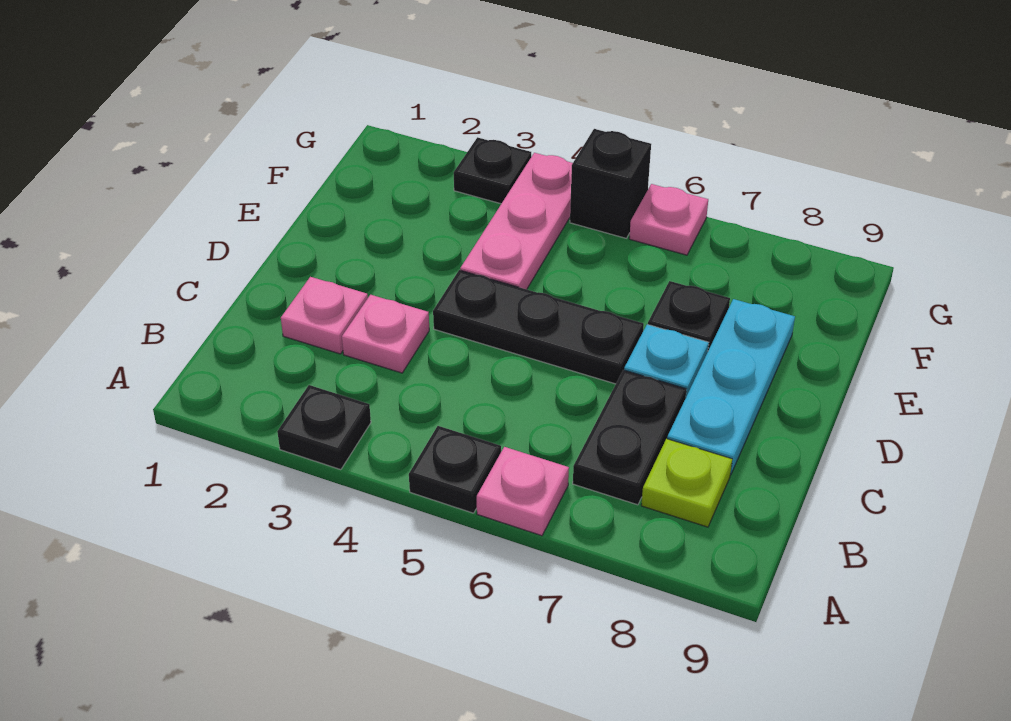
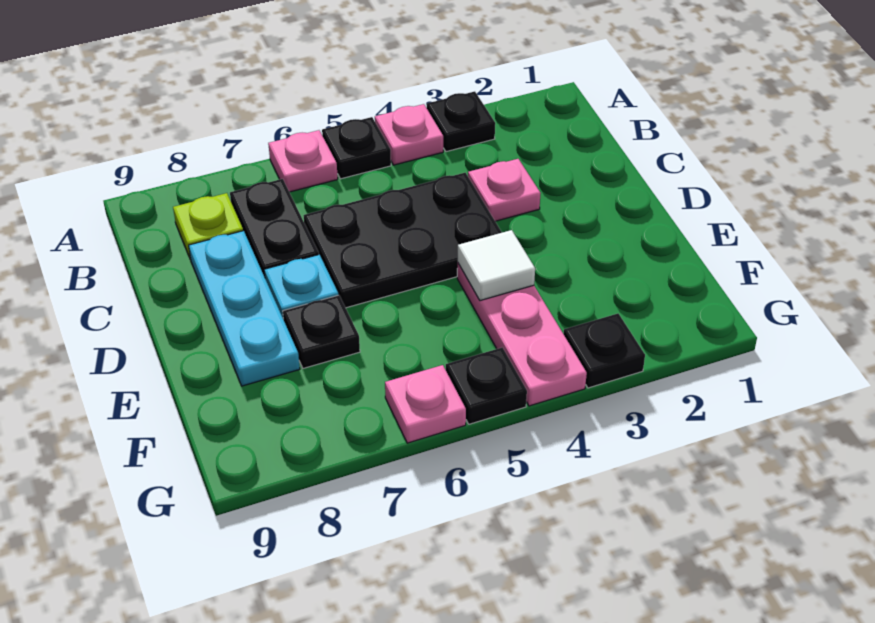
pink 1x1 plate [281,277,368,354] -> pink 1x1 plate moved to [375,104,443,165]
black 1x3 plate [433,270,644,384] -> black 2x3 plate [304,173,502,308]
none -> white 1x1 tile [458,230,535,301]
black 1x1 brick [570,129,651,238] -> black 1x1 plate [446,347,527,424]

